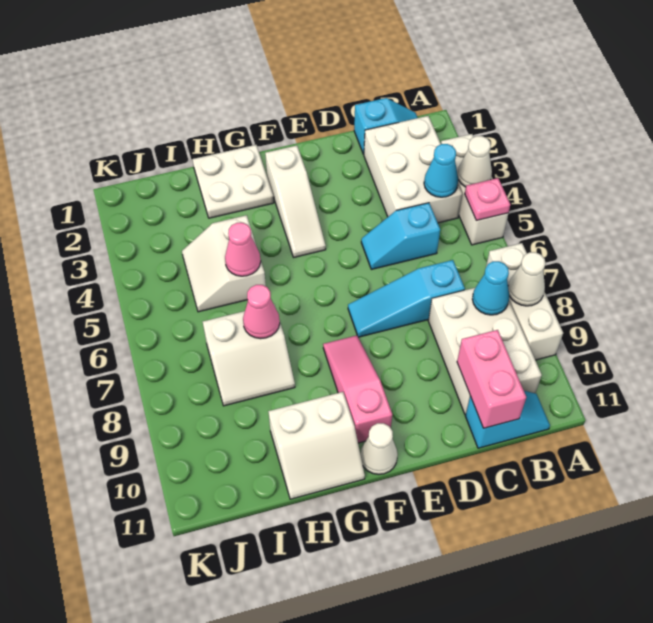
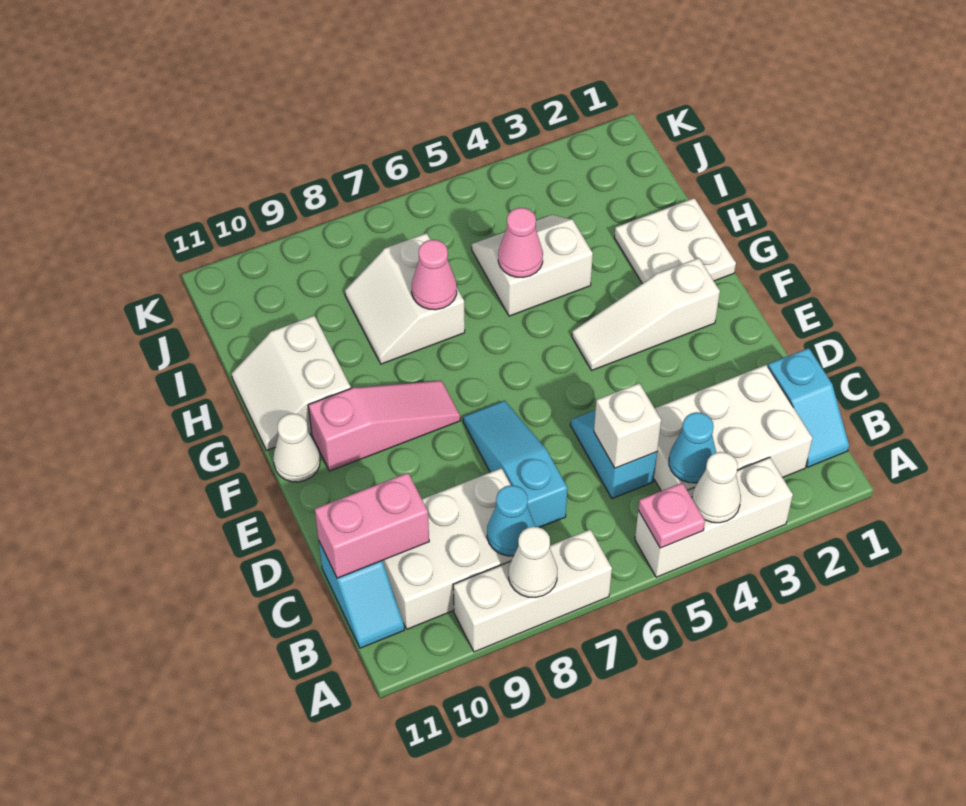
none -> white 1x1 brick [594,383,661,468]

